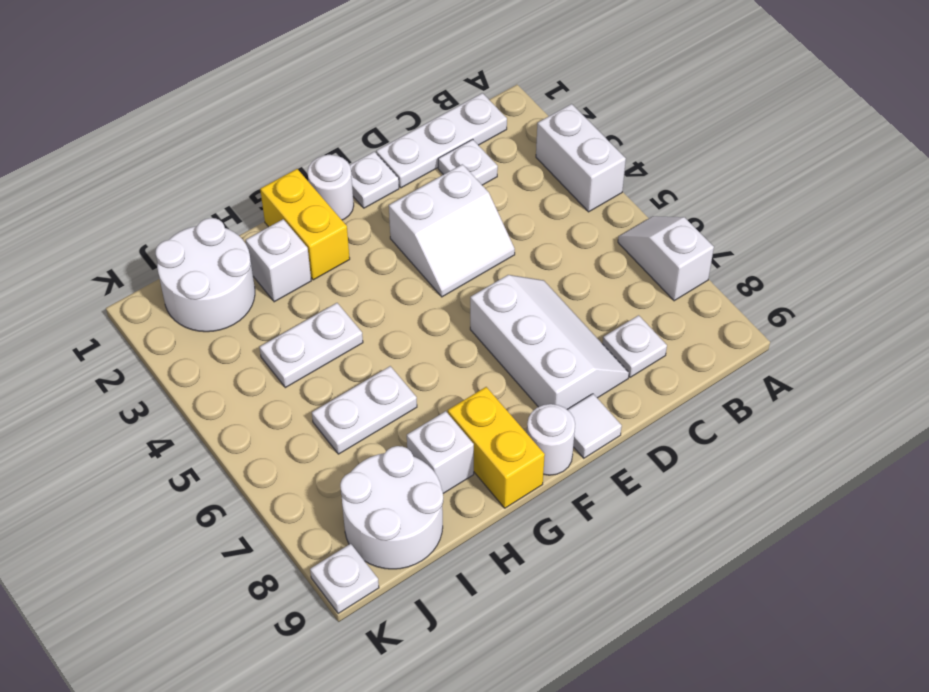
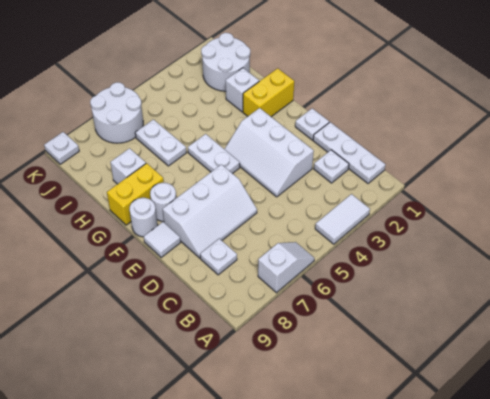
white 1x2 brick [536,104,626,212] -> white 1x2 tile [315,194,370,244]
white 2x2 slope [389,164,515,297] -> white 2x3 slope [225,108,314,197]
white 1x1 round brick [307,155,354,220] -> white 1x1 round brick moved to [150,183,176,221]
white 1x2 plate [259,303,363,388] -> white 1x2 plate moved to [188,134,240,174]
white 2x2 round brick [340,446,443,569] -> white 2x2 round brick moved to [90,82,143,143]

